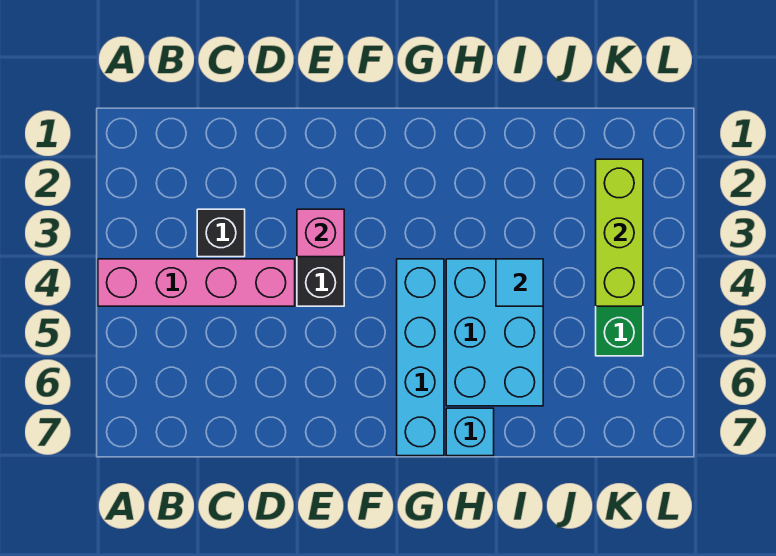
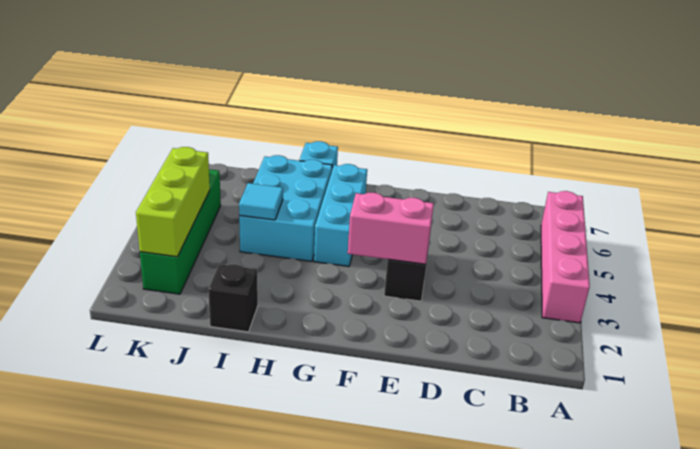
pink 1x4 brick [98,259,295,306] -> pink 1x4 brick turned to [541,191,590,323]
black 1x1 brick [197,209,245,257] -> black 1x1 brick moved to [208,264,258,332]
pink 1x1 brick [297,209,344,257] -> pink 1x2 brick [348,193,434,265]
cyan 1x4 brick [397,259,444,456] -> cyan 1x3 brick [314,164,367,266]

